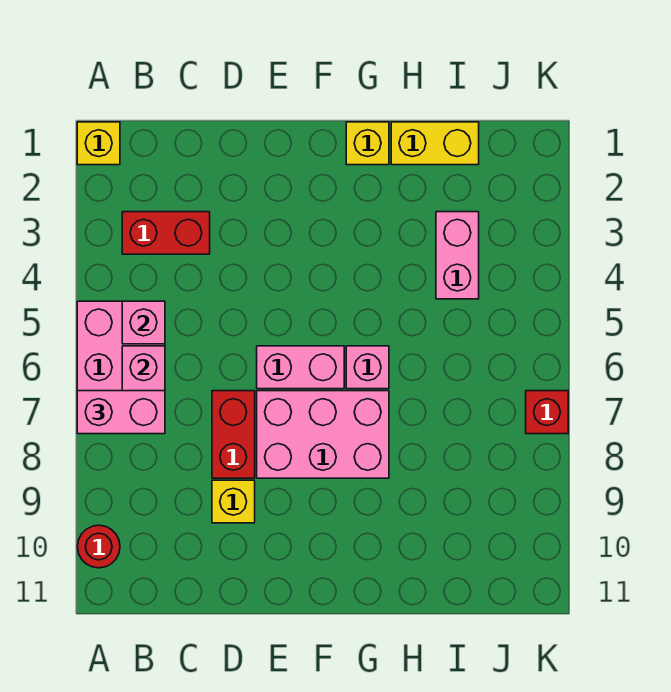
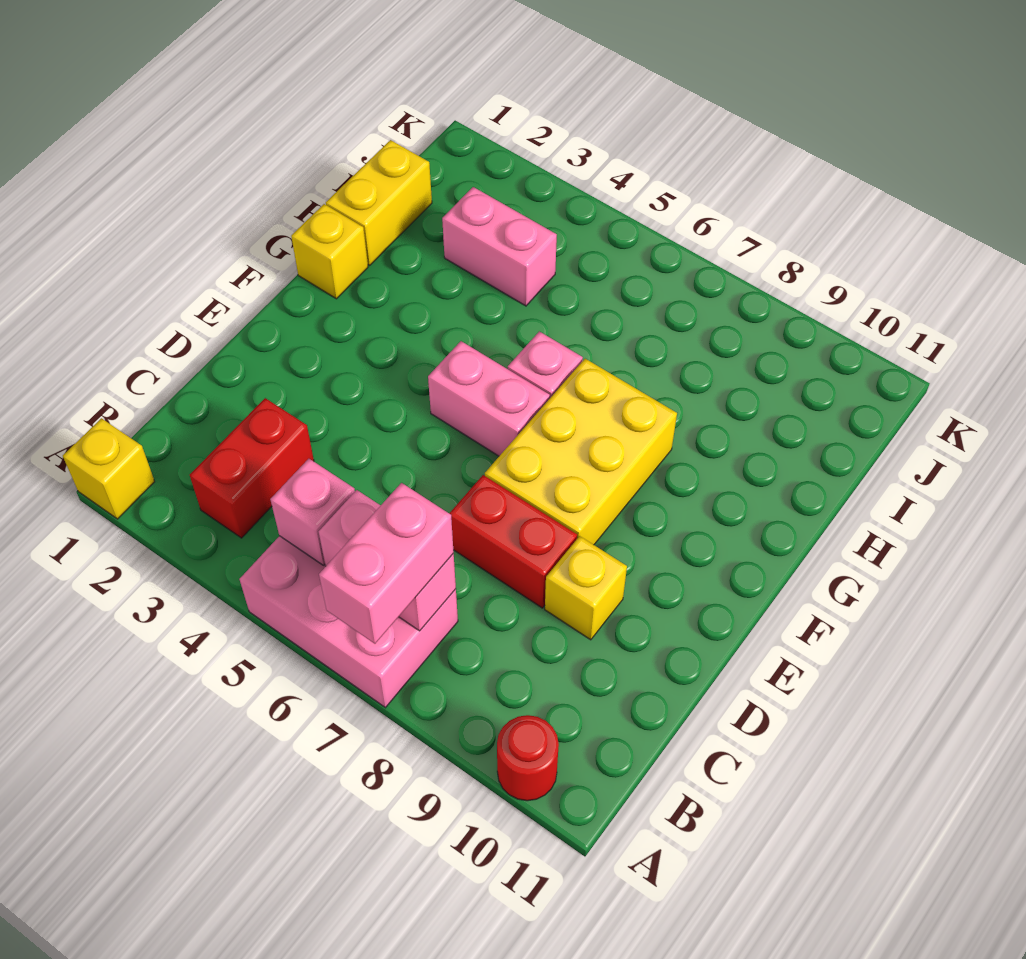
pink 1x2 brick [257,346,344,389] -> pink 1x2 brick turned to [428,341,550,456]
pink 2x3 brick [257,391,389,478] -> yellow 2x3 brick [485,359,677,545]
red 1x1 brick [526,391,568,434] -> none

